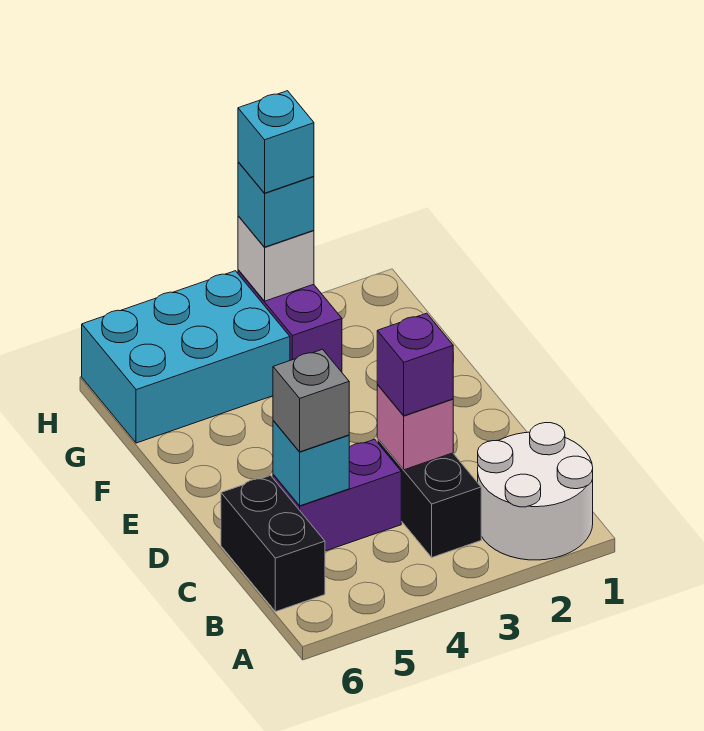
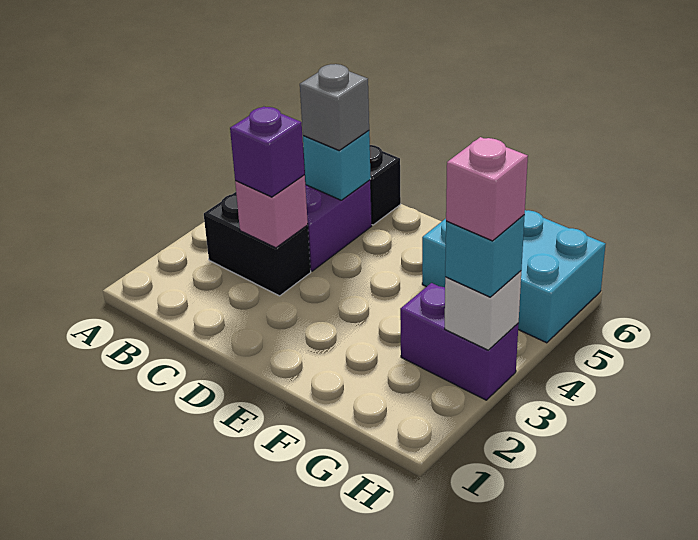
white 2x2 round brick [478,423,593,560] -> none
cyan 2x3 brick [82,271,290,443] -> cyan 2x3 brick turned to [422,210,606,343]
cyan 1x1 brick [238,91,314,193] -> pink 1x1 brick [446,137,528,241]

